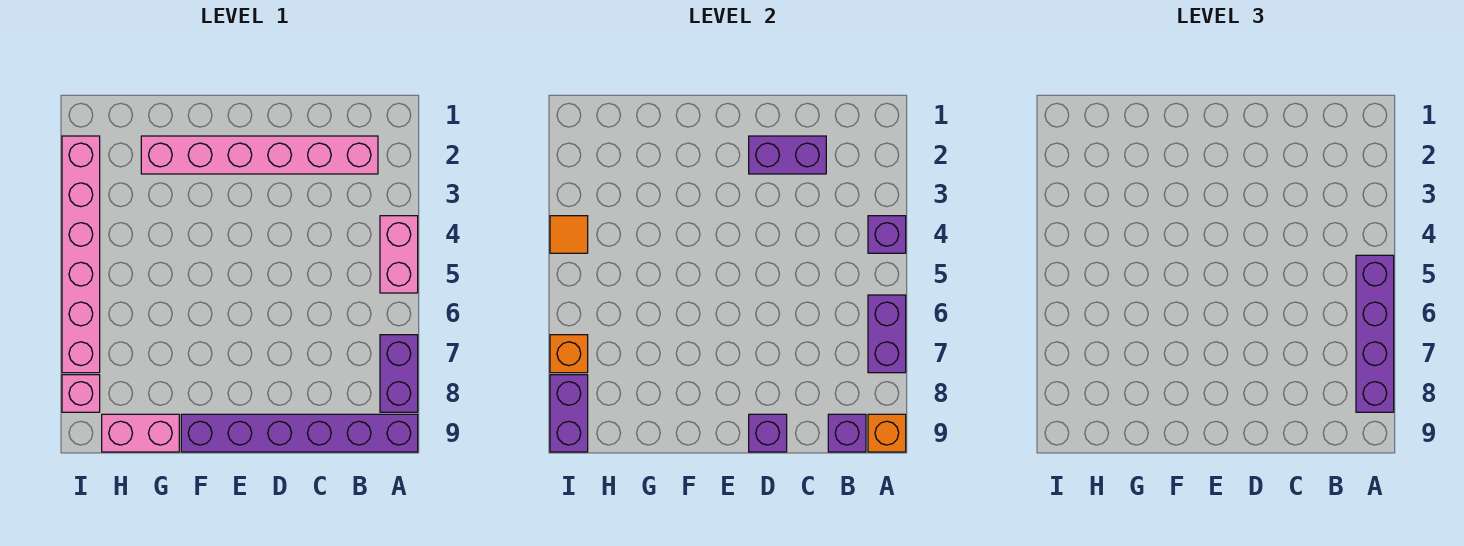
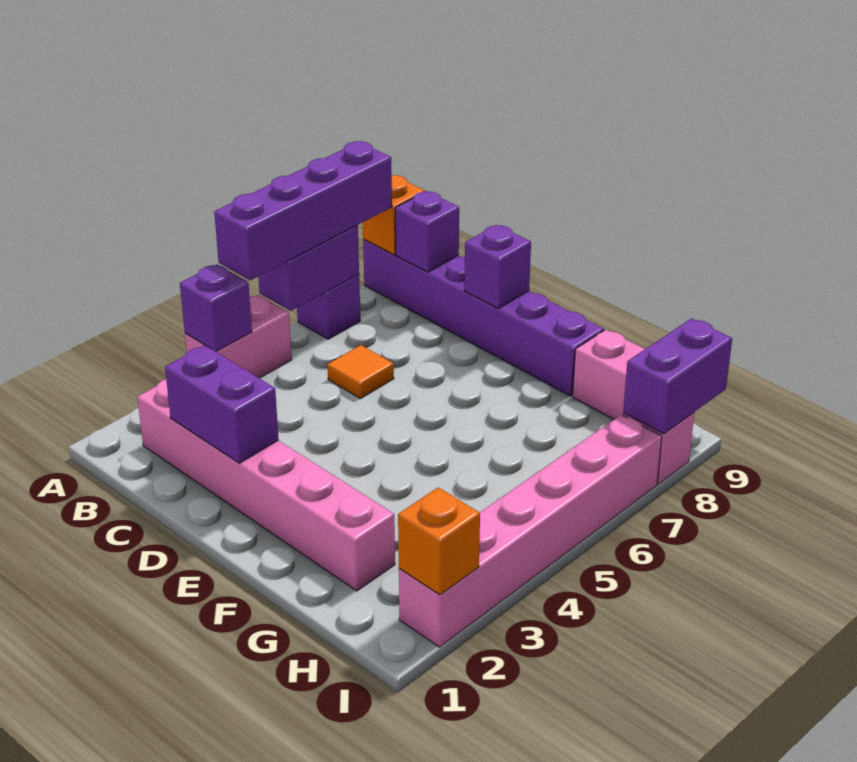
purple 1x2 brick [380,335,418,412] -> purple 1x1 brick [297,274,360,339]
orange 1x1 tile [550,216,588,253] -> orange 1x1 tile moved to [327,345,394,399]
orange 1x1 brick [550,335,588,373] -> orange 1x1 brick moved to [398,487,480,595]

